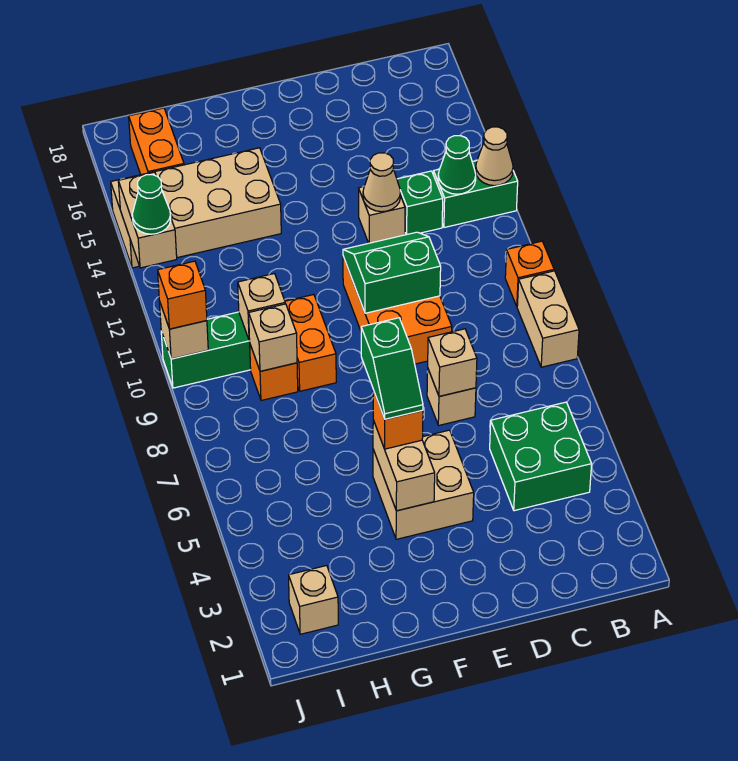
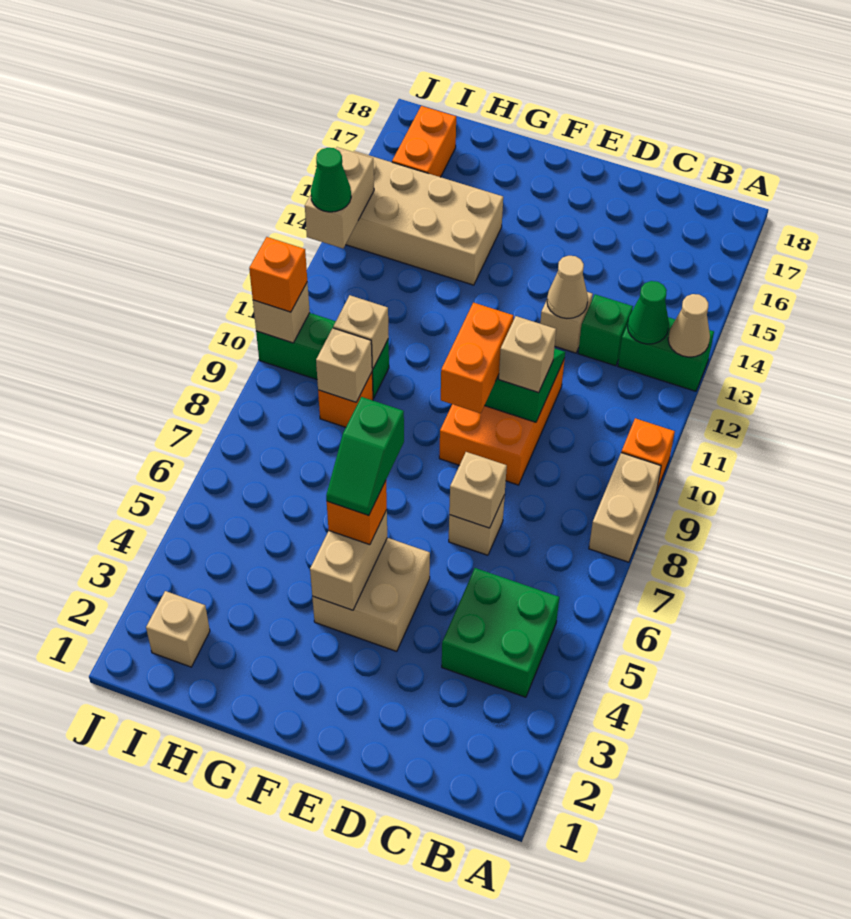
none -> tan 1x1 brick [499,316,556,393]
orange 1x2 brick [285,295,336,391] -> orange 1x2 brick moved to [441,303,513,413]

